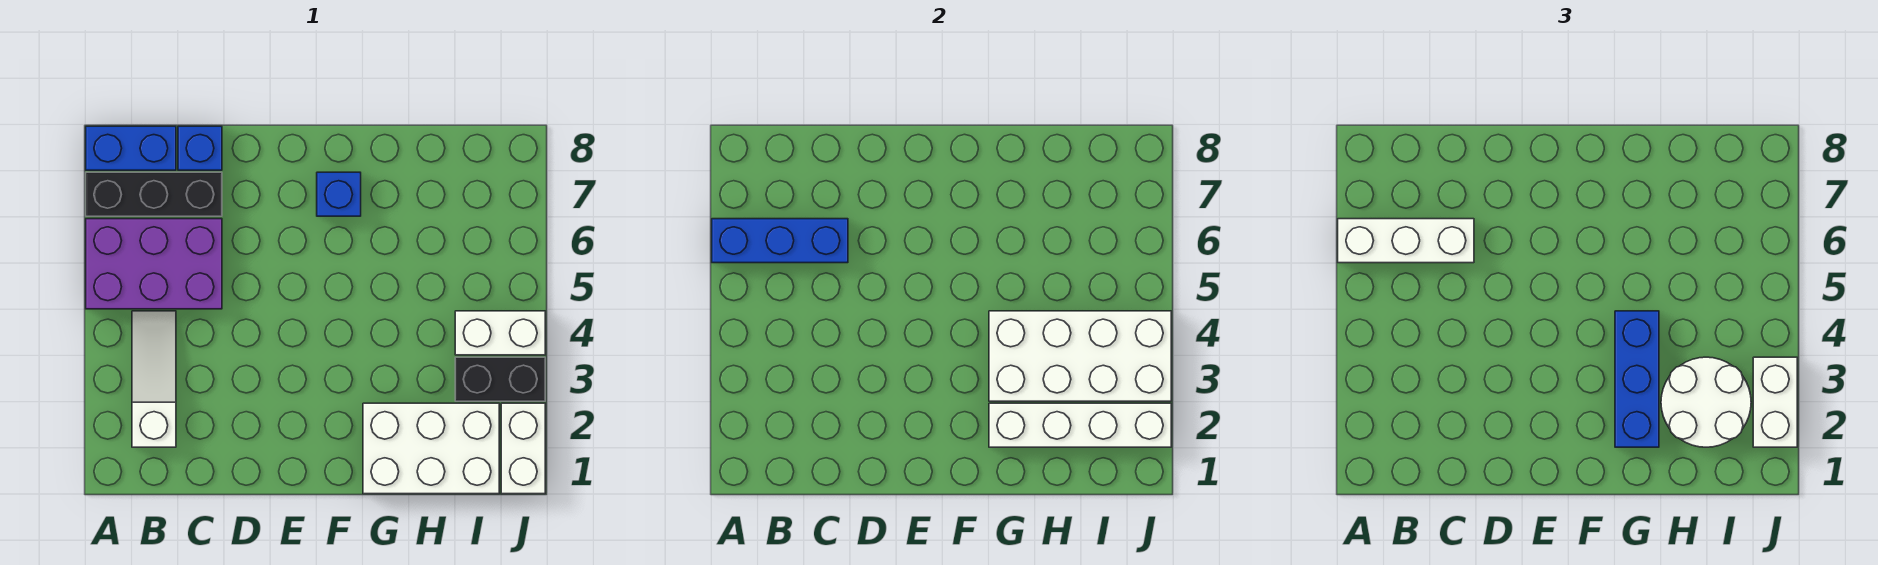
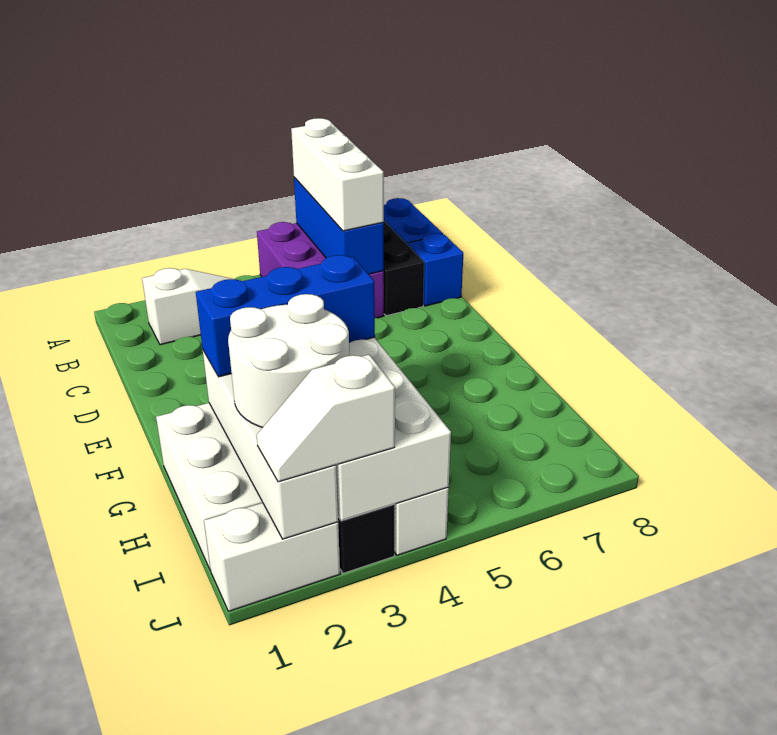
blue 1x1 brick [317,172,361,216] -> none
white 1x2 brick [1753,357,1797,447] -> white 1x2 slope [257,355,395,482]

